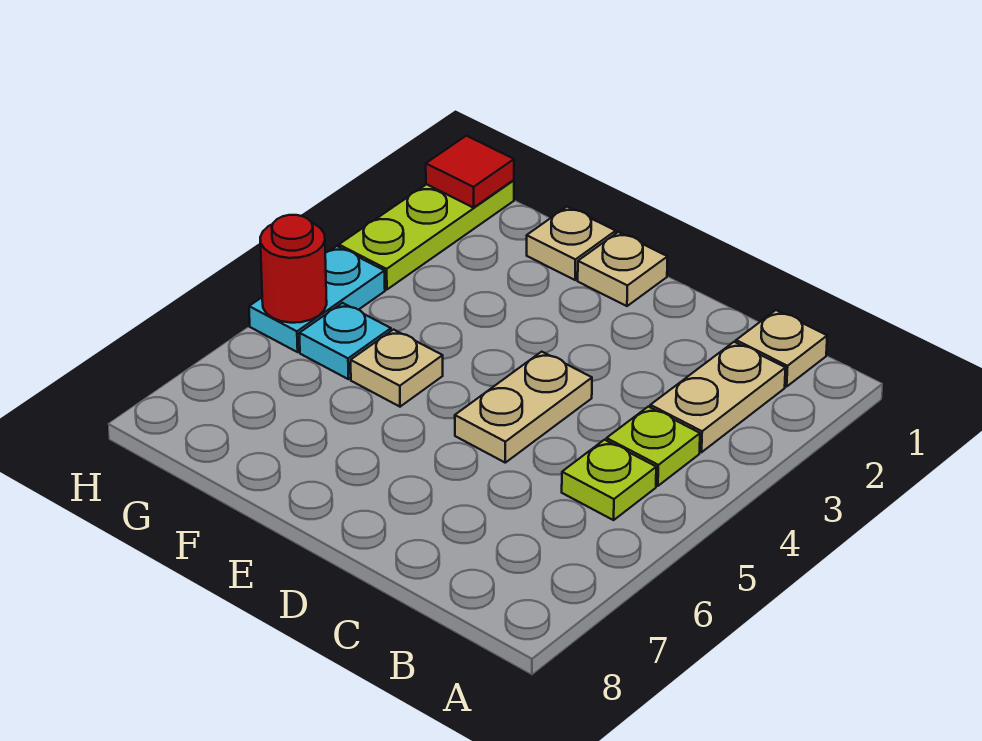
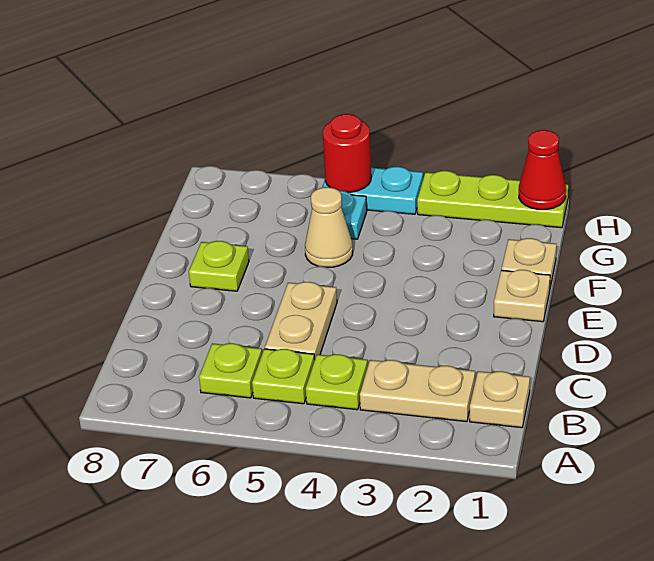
none -> lime 1x1 plate [199,343,262,398]
tan 1x2 plate [455,352,592,463] -> tan 1x2 plate turned to [265,282,337,360]
none -> lime 1x1 plate [189,241,249,291]
tan 1x1 plate [351,330,443,407] -> tan 1x1 cone [305,187,353,267]
red 1x1 tile [426,136,514,208] -> red 1x1 cone [519,130,566,210]

